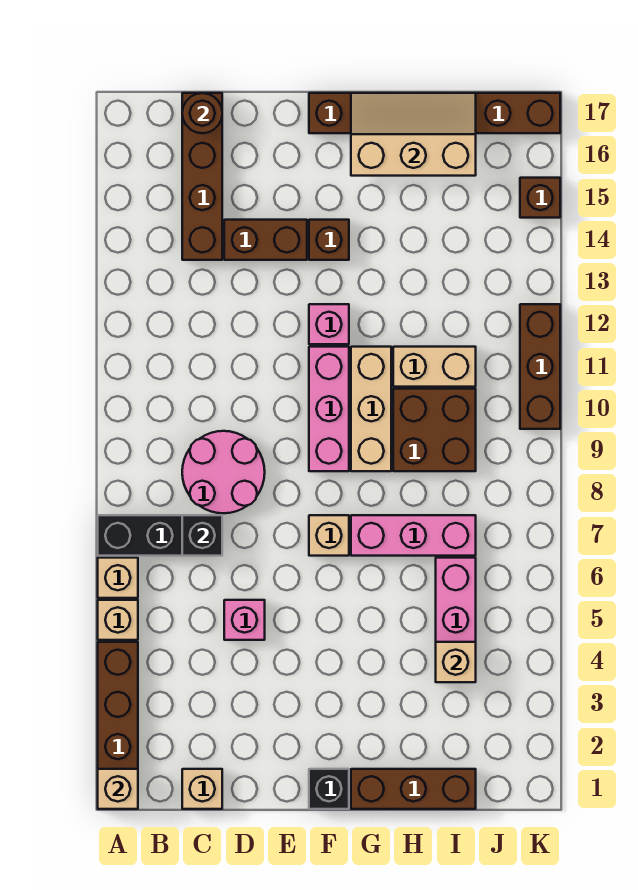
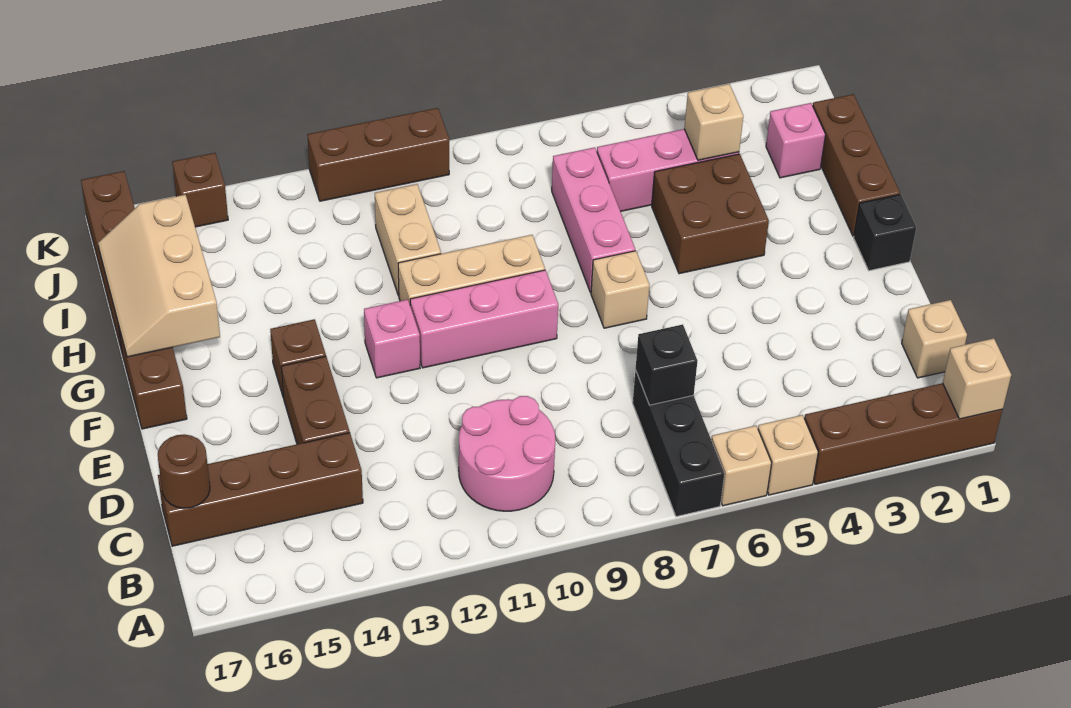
pink 2x2 round brick [182,431,265,513] -> pink 2x2 round brick moved to [459,396,555,511]
pink 1x1 brick [224,600,265,640] -> pink 1x1 brick moved to [766,103,826,178]
brown 2x2 brick [393,389,476,471] -> brown 2x2 brick moved to [652,154,769,274]

